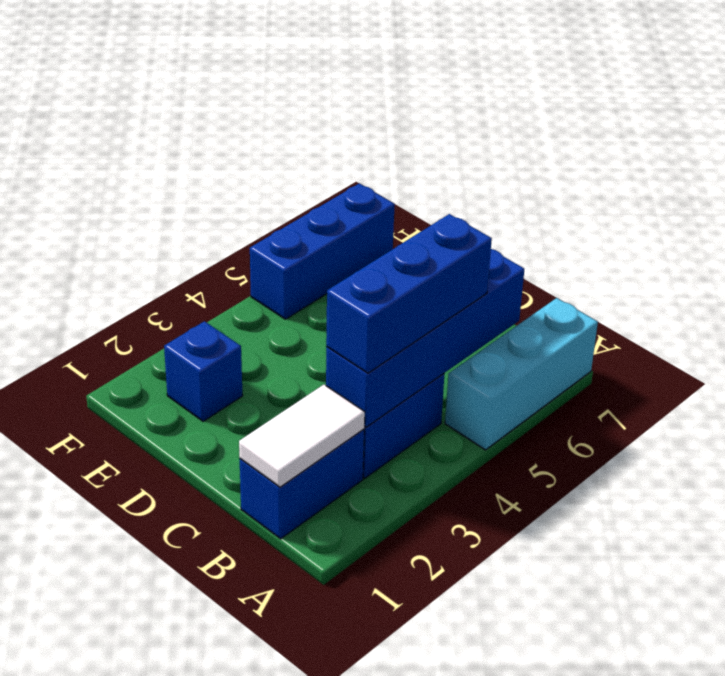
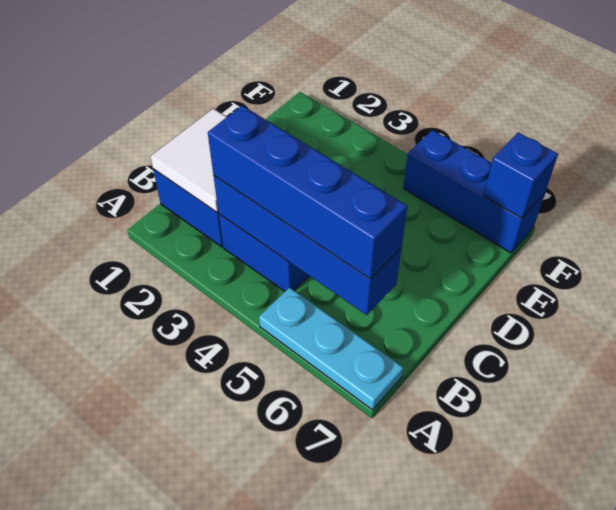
cyan 1x3 brick [445,298,598,450] -> cyan 1x3 plate [259,287,403,410]
white 1x2 tile [239,385,365,487] -> white 2x2 tile [150,109,226,212]
blue 1x3 brick [326,214,492,373] -> blue 1x4 brick [208,106,407,279]
blue 1x1 brick [164,321,243,421] -> blue 1x1 brick moved to [484,132,558,218]

